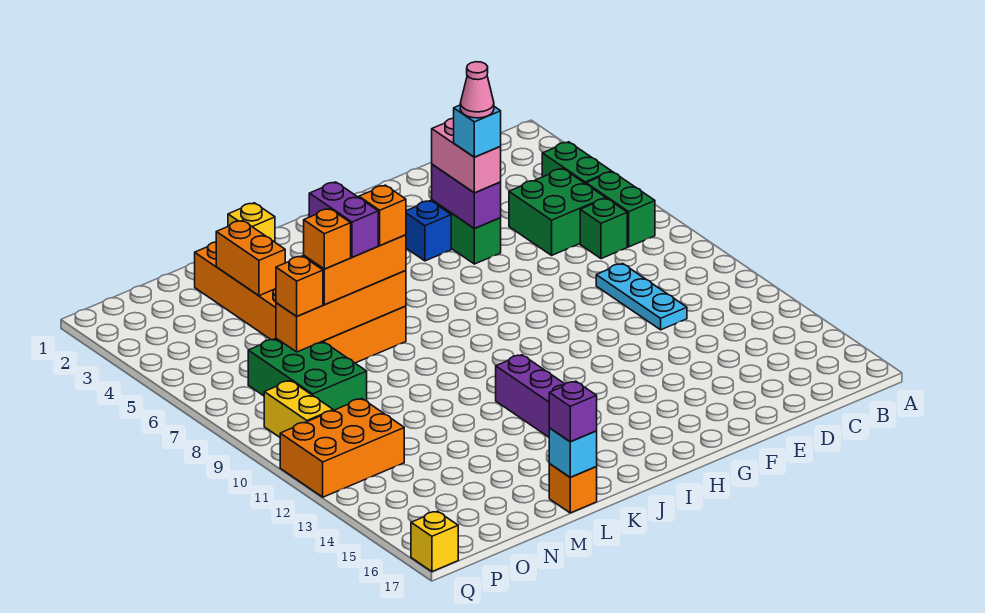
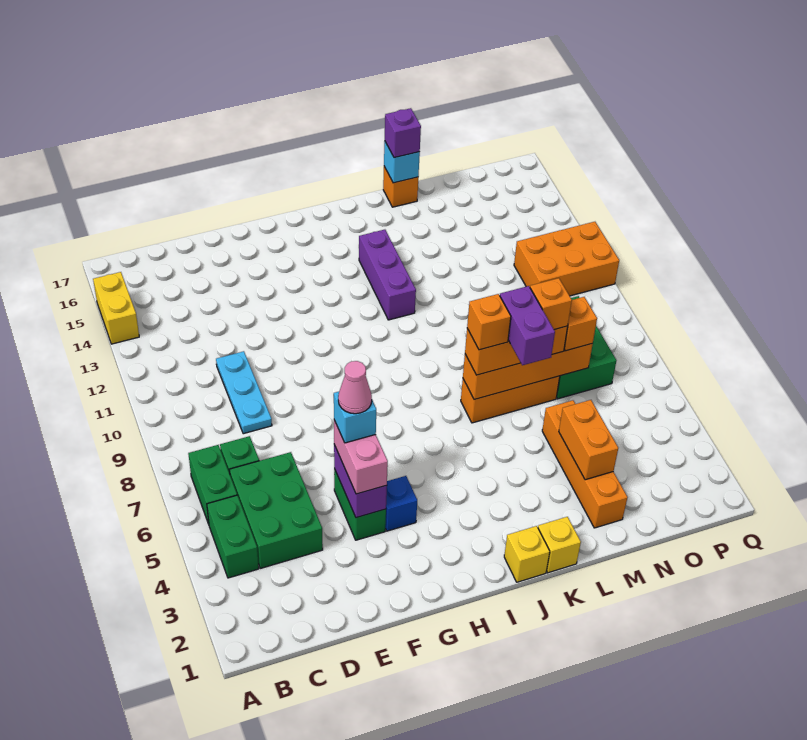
green 2x2 brick [509,169,606,255] -> green 2x3 brick [230,452,323,568]
yellow 1x2 brick [264,381,333,437] -> yellow 1x2 brick moved to [93,272,139,344]
yellow 1x1 brick [411,511,458,572] -> yellow 1x1 brick moved to [504,526,550,582]

